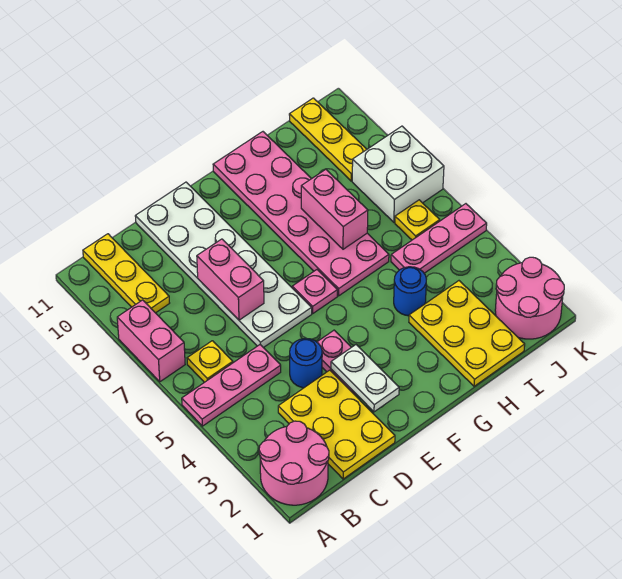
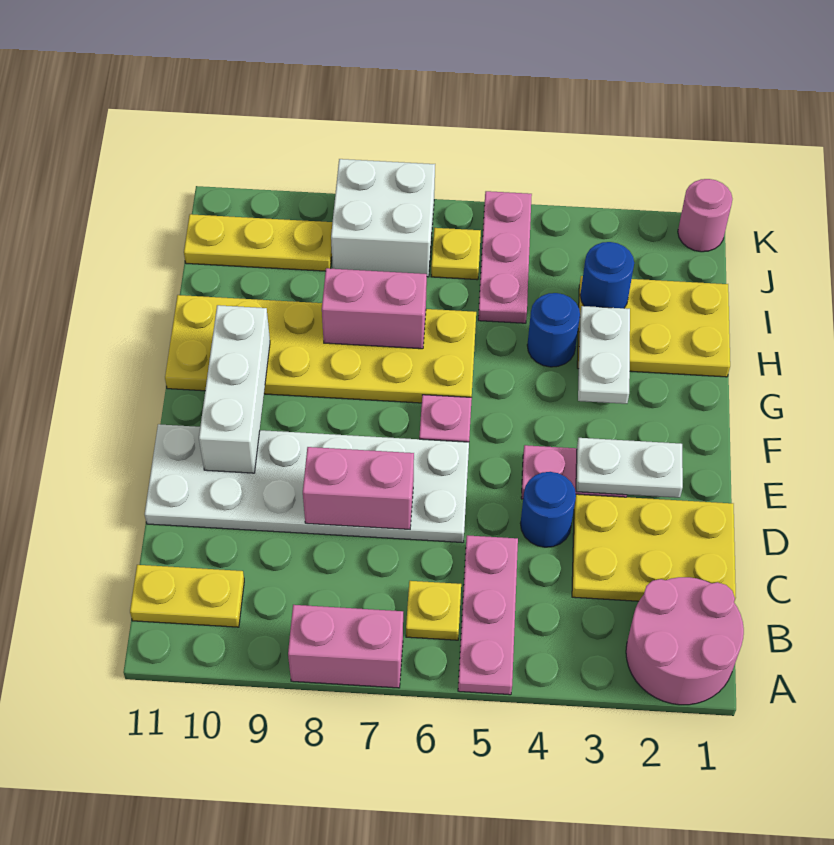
yellow 1x3 plate [83,234,169,313] -> yellow 1x2 plate [130,565,244,627]
none -> white 1x3 brick [199,305,270,473]
none -> white 1x2 plate [578,306,630,404]
pink 2x6 plate [213,132,389,296] -> yellow 2x6 plate [165,295,476,403]
none -> blue 1x1 round brick [580,242,634,308]
pink 2x2 round brick [495,257,564,339] -> pink 1x1 round brick [678,179,732,252]

